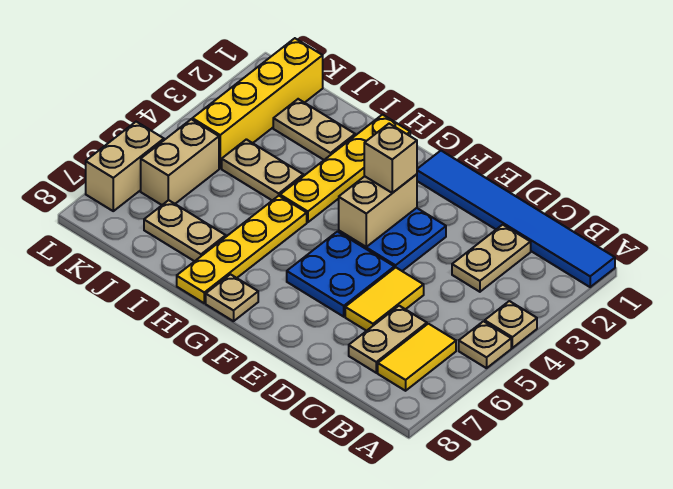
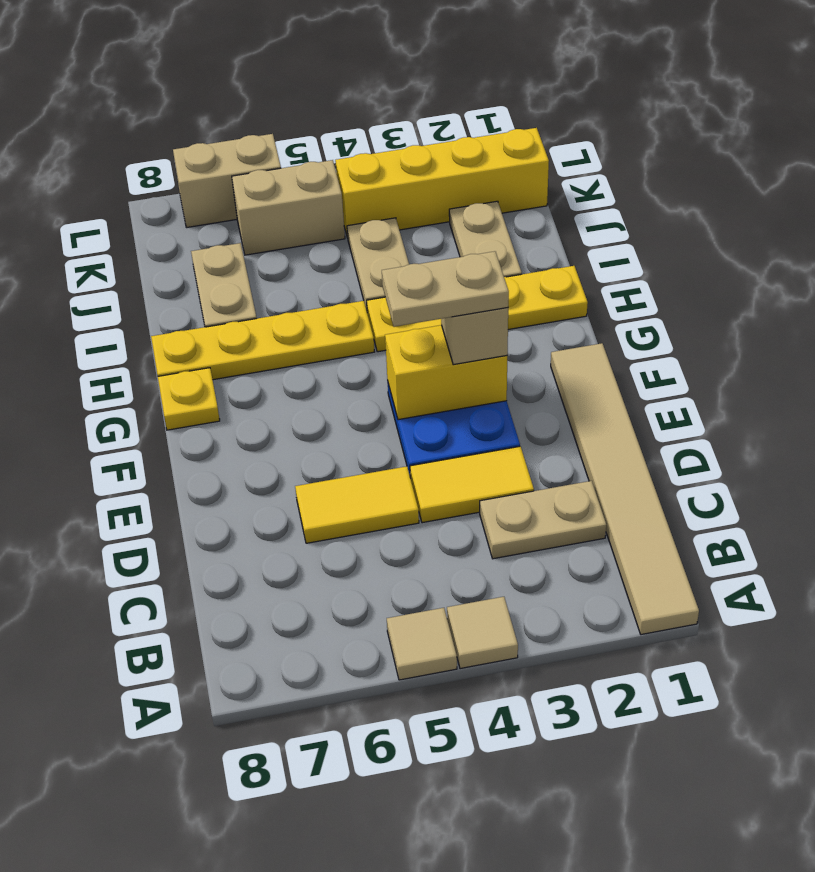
blue 1x6 tile [417,151,615,287] -> tan 1x6 tile [551,343,699,635]
tan 1x1 plate [485,301,537,348] -> tan 1x1 tile [447,597,518,669]
tan 1x1 plate [459,321,511,368] -> tan 1x1 tile [387,608,457,680]
yellow 1x2 tile [378,324,456,391] -> yellow 1x2 tile moved to [410,447,534,523]
tan 1x2 plate [349,306,427,373] -> tan 1x2 plate moved to [382,251,509,327]
blue 2x2 plate [287,232,394,317] -> none
tan 1x2 brick [339,174,417,247] -> yellow 1x2 brick [385,325,507,420]
tan 1x1 plate [206,274,258,321] -> yellow 1x1 plate [158,368,220,430]

